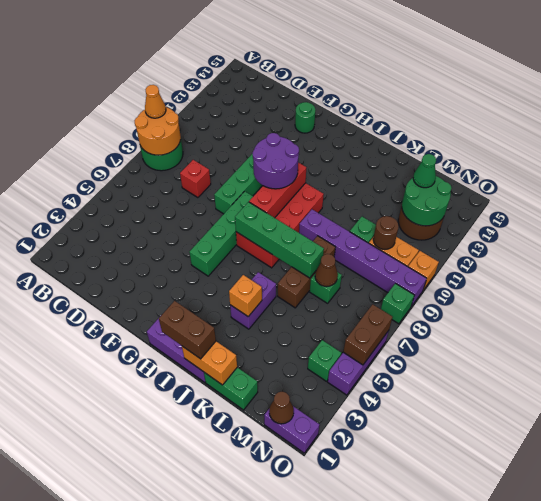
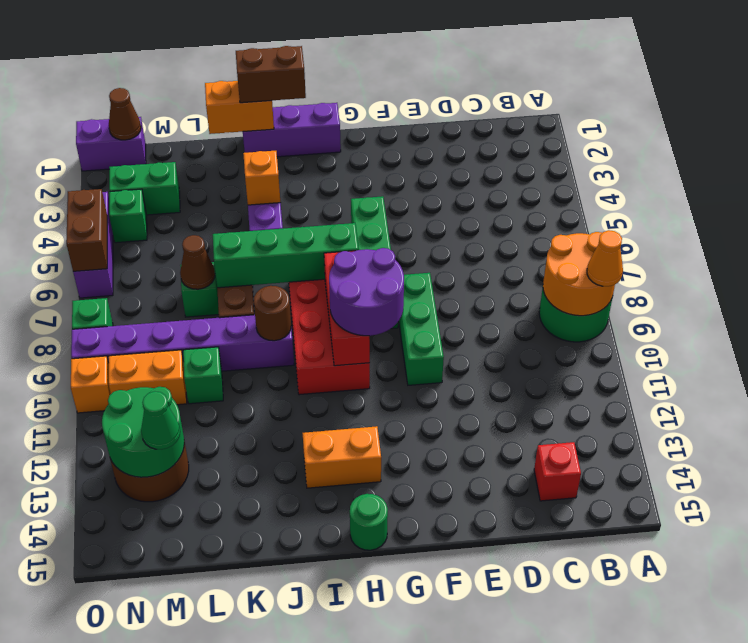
red 1x1 brick [180,160,211,198] -> red 1x1 brick moved to [534,442,581,501]
green 1x1 round brick [295,102,315,133] -> green 1x1 round brick moved to [350,494,388,550]
none -> orange 1x2 brick [303,426,381,488]
green 1x2 brick [204,367,258,410] -> green 1x2 brick moved to [109,162,180,215]
brown 1x1 round brick [373,216,399,249] -> brown 1x1 round brick moved to [254,286,291,341]

